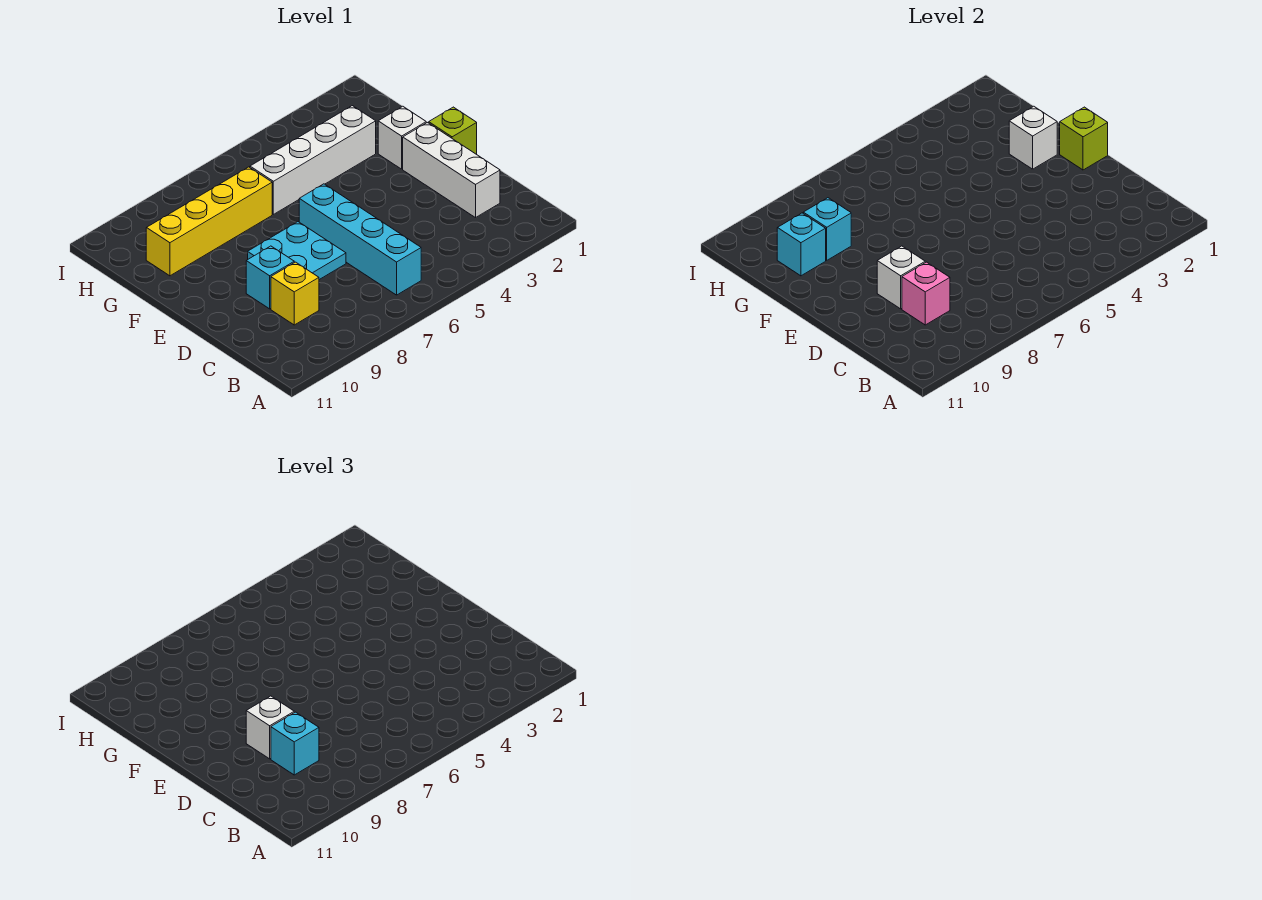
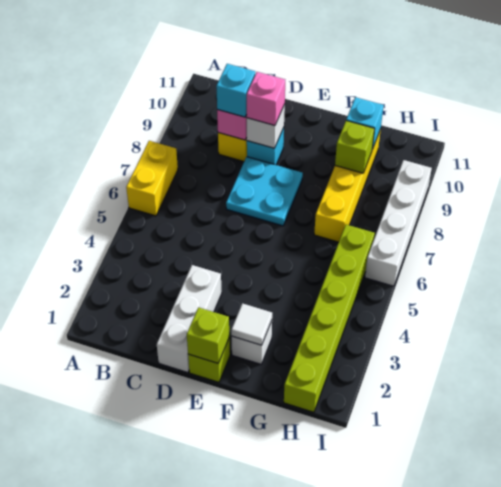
none -> yellow 1x2 brick [126,141,178,216]
cyan 1x4 brick [299,184,421,295] -> none
white 1x3 brick [403,122,500,218] -> white 1x3 brick turned to [157,265,222,373]
white 1x1 brick [246,696,294,759] -> pink 1x1 brick [247,72,285,126]
white 1x1 brick [1009,106,1057,169] -> white 1x1 tile [231,303,272,345]
white 1x4 brick [250,106,376,214] -> white 1x4 brick moved to [365,160,432,286]
cyan 1x1 brick [803,198,851,260] -> lime 1x1 brick [335,121,375,173]
none -> lime 1x6 brick [284,225,375,412]

